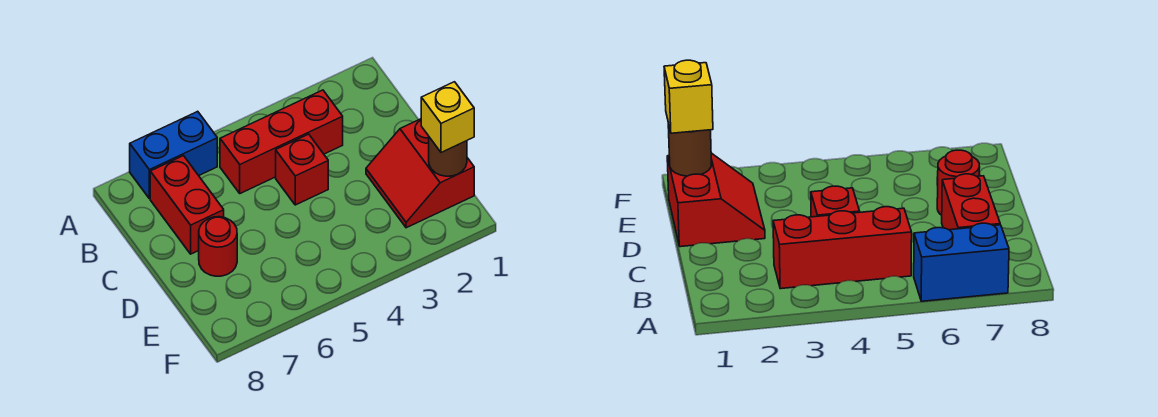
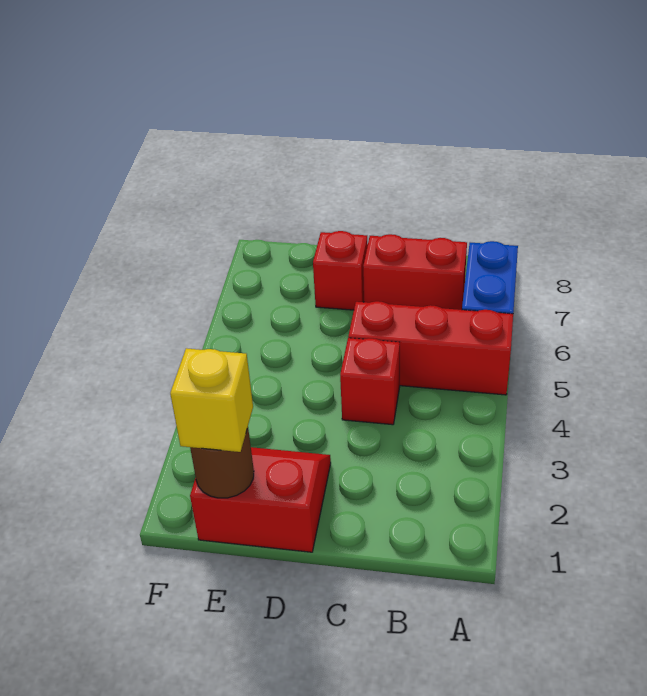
red 1x3 brick [220,90,343,193] -> red 1x3 brick turned to [348,301,513,395]
red 1x1 round brick [199,217,237,276] -> red 1x1 brick [313,231,368,310]

